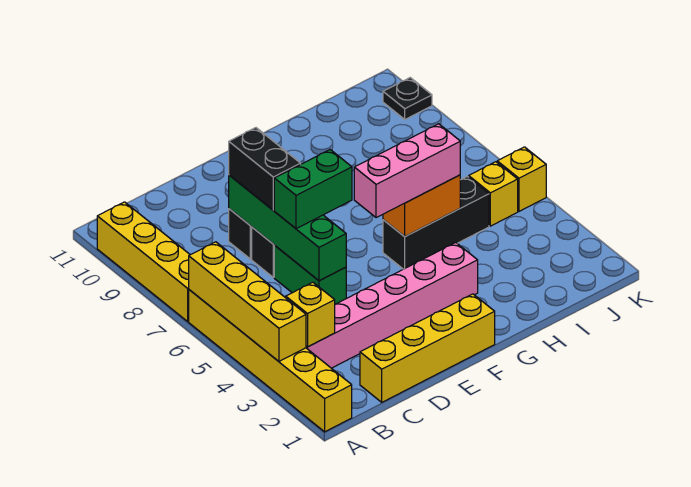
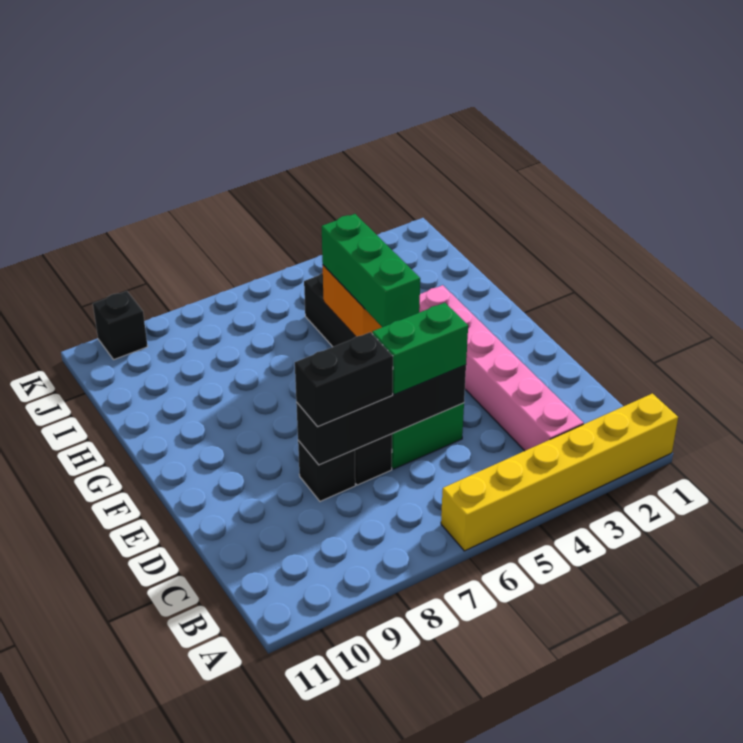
yellow 1x4 brick [189,242,306,361] -> none
yellow 1x4 brick [97,202,190,321] -> none
yellow 1x1 brick [286,282,335,347] -> none
yellow 1x4 brick [360,294,495,402] -> none
green 1x4 brick [229,175,346,281] -> black 1x4 brick [296,365,466,465]
green 1x2 brick [274,150,352,229] -> green 1x2 brick turned to [372,303,468,394]
pink 1x3 brick [354,124,460,218] -> green 1x3 brick [322,214,420,327]
yellow 1x1 brick [469,162,518,226] -> none
yellow 1x1 brick [497,147,546,211] -> none
black 1x1 plate [383,78,432,119] -> black 1x1 brick [93,291,148,359]

